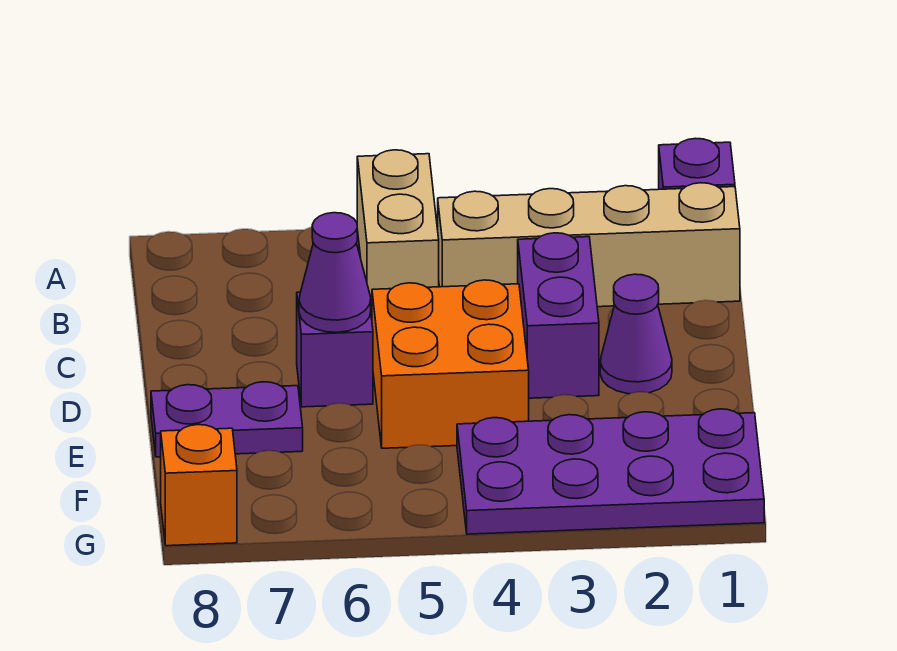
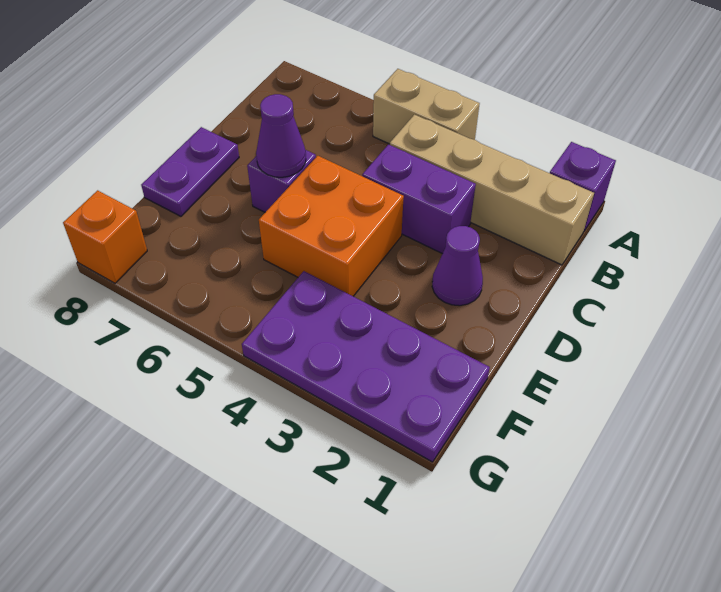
tan 1x2 brick [357,150,439,315] -> tan 1x2 brick turned to [373,69,480,144]
purple 1x2 brick [518,233,599,398] -> purple 1x2 brick turned to [362,144,476,254]
purple 1x2 plate [151,382,303,457] -> purple 1x2 plate turned to [141,127,239,216]

